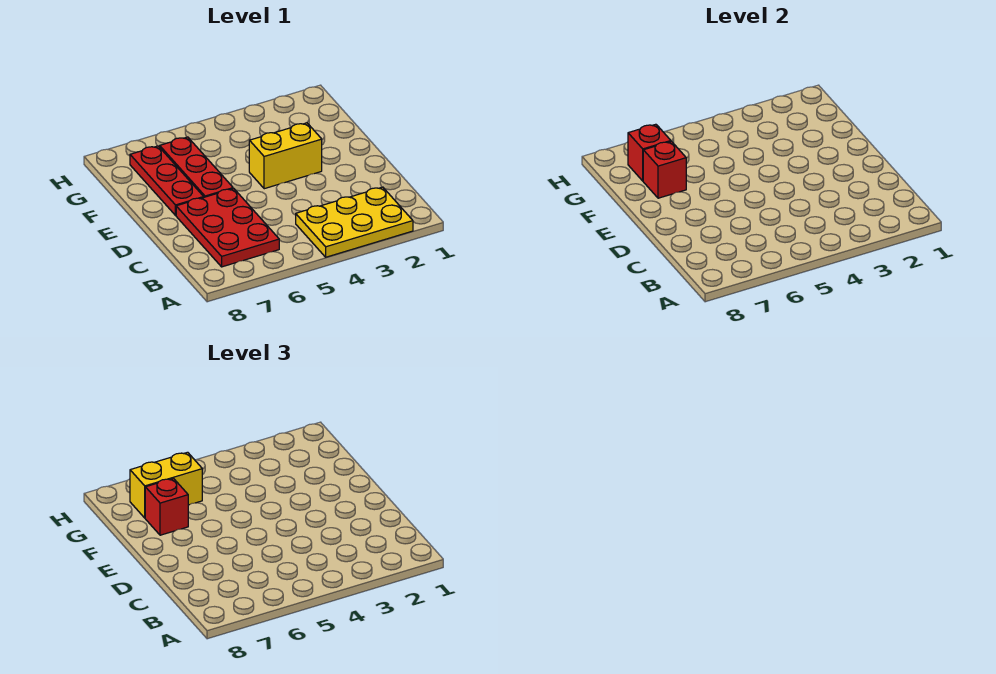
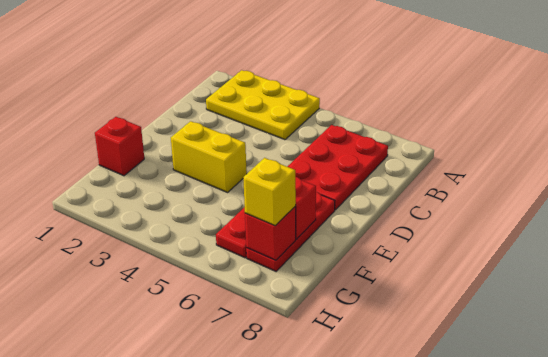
red 1x1 brick [145,478,188,535] -> red 1x1 brick moved to [95,117,144,176]
yellow 1x2 brick [130,452,202,518] -> yellow 1x1 brick [243,158,296,226]

